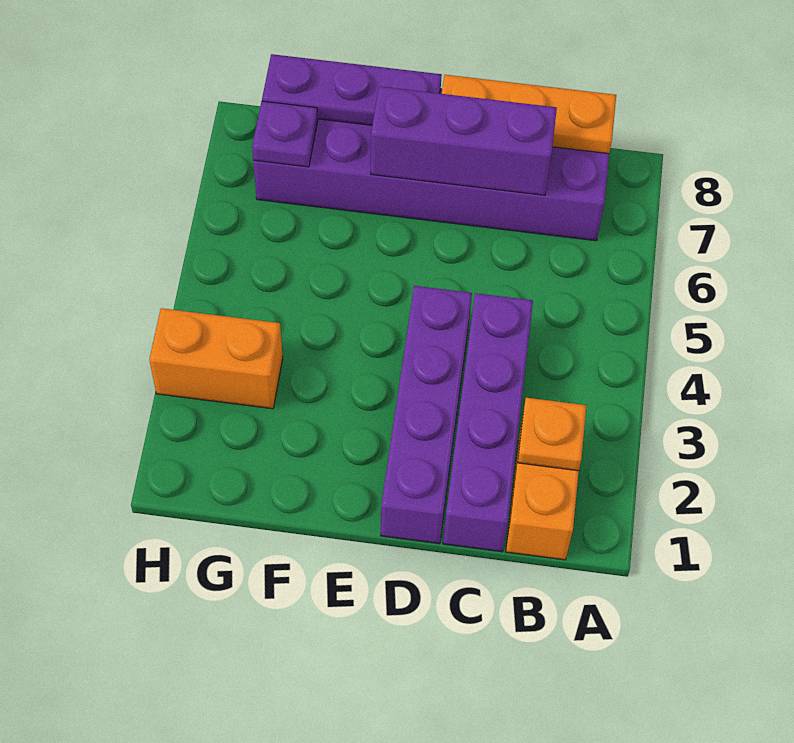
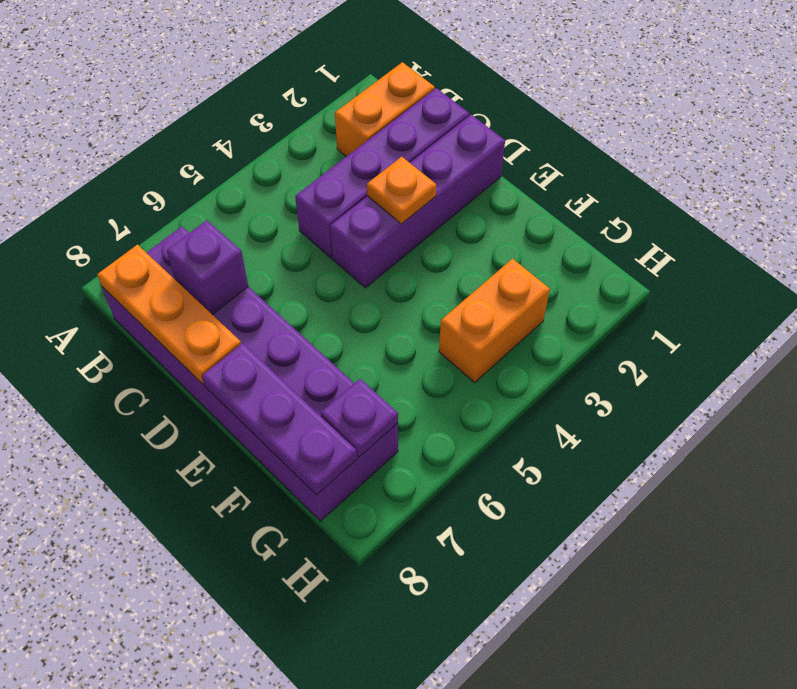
orange 1x1 plate [518,398,587,471] -> orange 1x1 plate moved to [367,157,436,224]
purple 1x3 brick [371,86,557,195] -> purple 1x1 brick [167,220,248,315]
orange 1x2 brick [149,308,283,409] -> orange 1x2 brick turned to [439,259,550,382]

